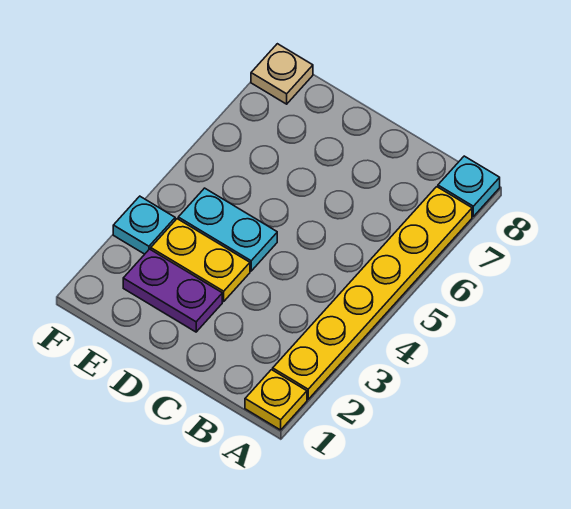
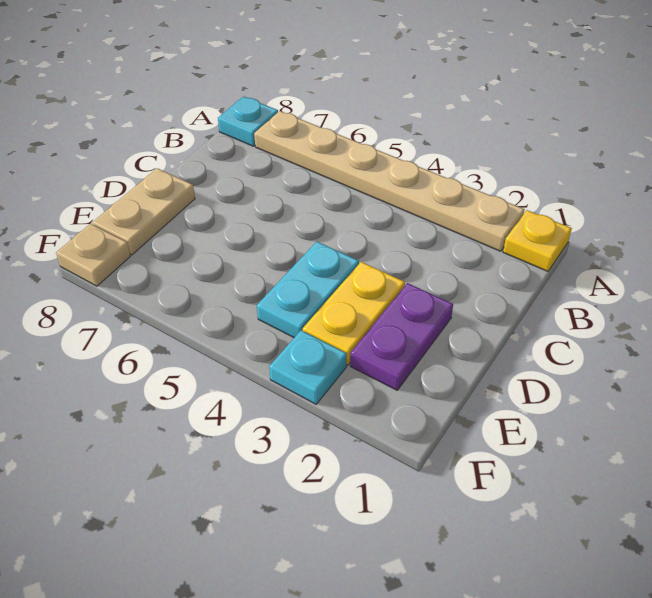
yellow 1x6 plate [273,187,472,399] -> tan 1x6 plate [254,111,525,251]
none -> tan 1x2 plate [92,168,195,255]

